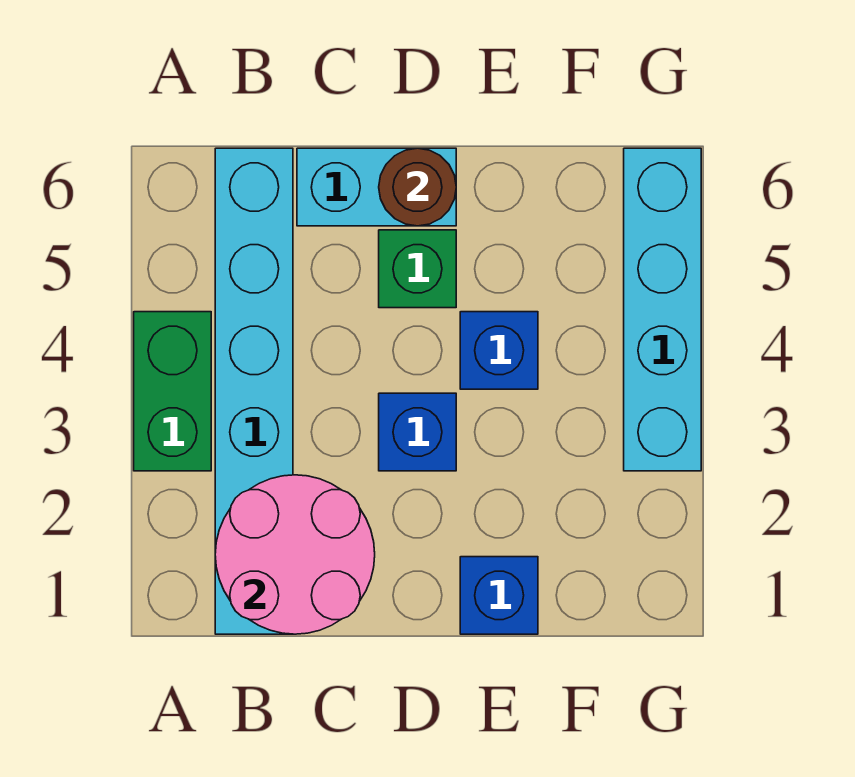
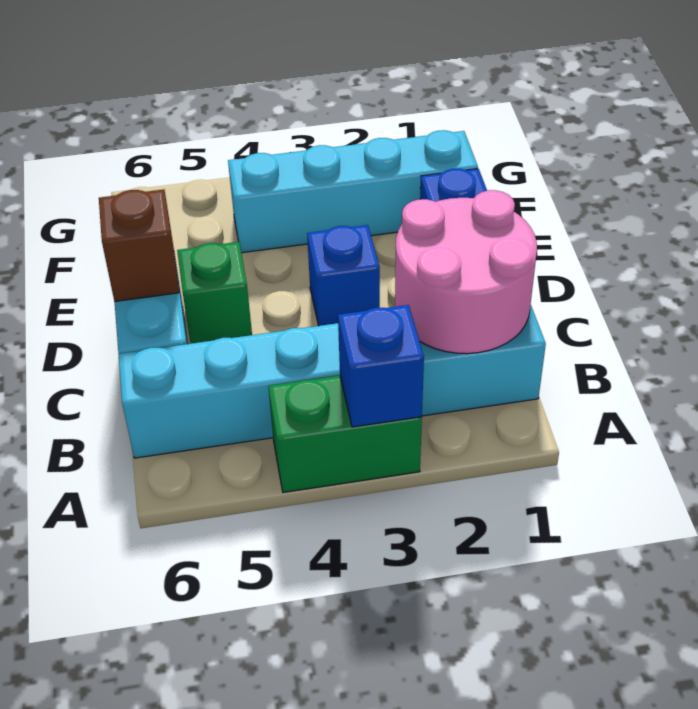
brown 1x1 round brick [379,148,456,226] -> brown 1x1 brick [99,190,179,302]
blue 1x1 brick [460,312,538,389] -> blue 1x1 brick moved to [338,305,424,427]
cyan 1x4 brick [624,148,701,471] -> cyan 1x4 brick moved to [228,130,478,253]

